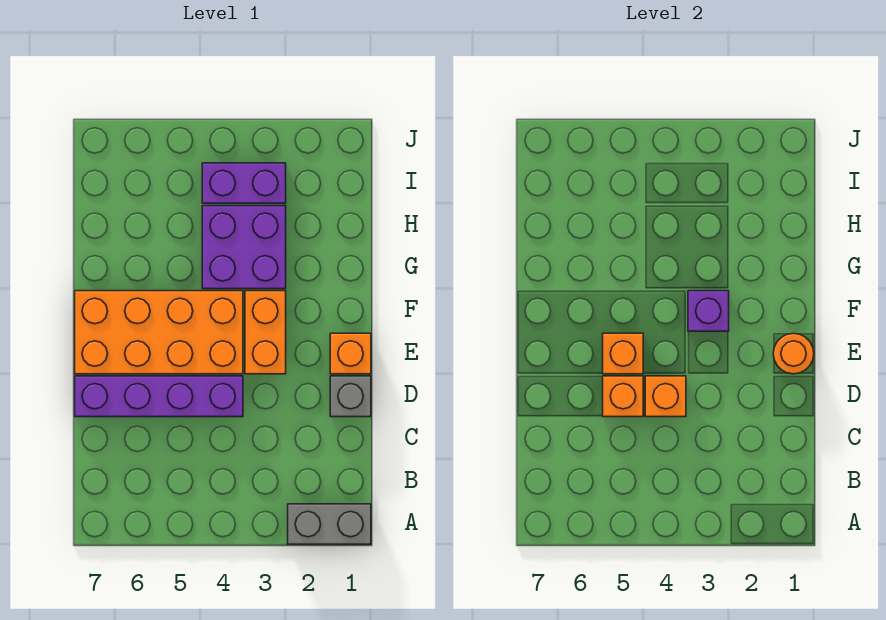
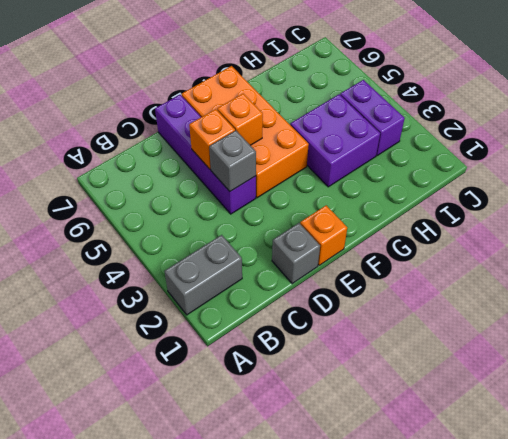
grey 1x2 brick [288,504,371,544] -> grey 1x2 brick turned to [164,235,242,315]
orange 1x1 brick [645,376,686,417] -> grey 1x1 brick [209,131,256,191]
orange 1x1 round brick [773,333,814,374] -> none
orange 1x2 brick [245,291,286,374] -> none
purple 1x1 brick [688,291,729,331] -> none

